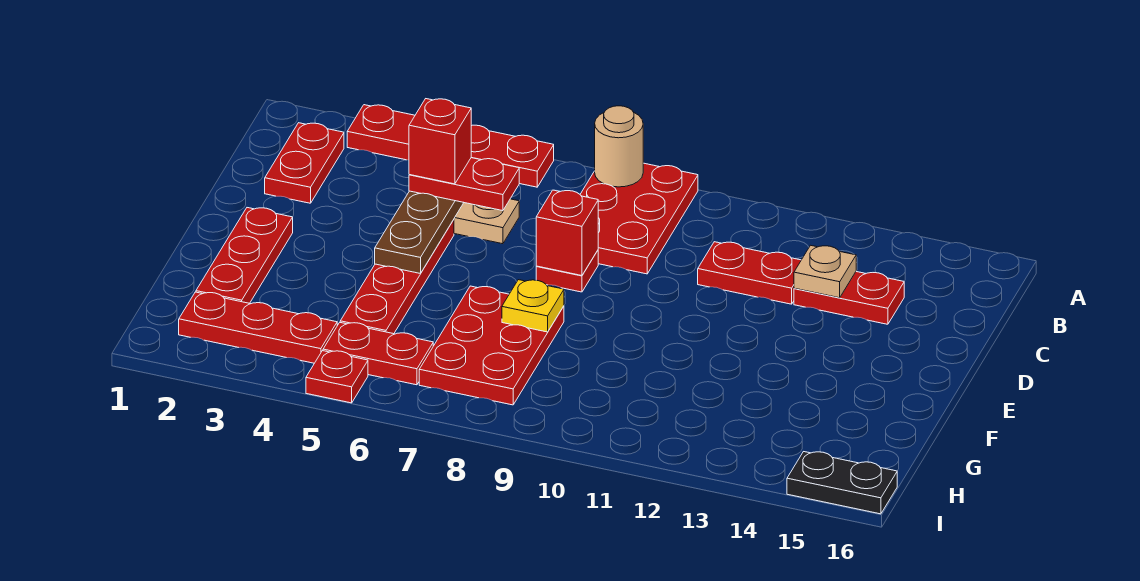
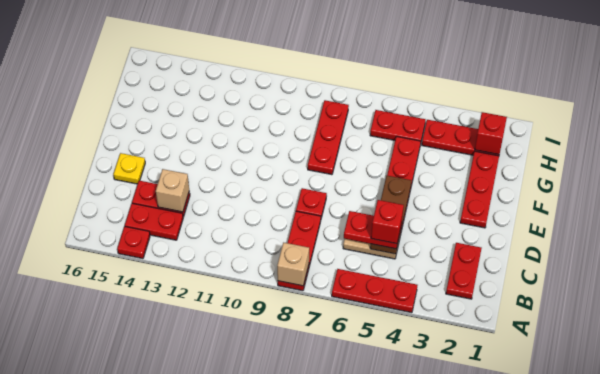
red 1x4 plate [347,105,554,187] -> red 1x3 plate [332,269,417,313]
red 2x3 plate [580,163,698,274] -> red 1x3 plate [278,211,321,291]
tan 1x1 round brick [595,106,643,187] -> tan 1x1 brick [277,243,309,286]
red 1x2 plate [698,242,801,304] -> red 1x2 plate moved to [125,203,183,240]
tan 1x1 plate [794,245,856,298] -> tan 1x1 brick [156,169,189,212]
red 1x1 brick [536,190,598,276] -> red 1x1 brick moved to [475,112,507,155]
red 2x3 plate [419,286,564,405] -> red 1x3 plate [308,100,349,175]
yellow 1x1 plate [502,280,564,332] -> yellow 1x1 plate moved to [113,153,145,184]
red 1x1 plate [306,351,368,403] -> red 1x1 plate moved to [117,226,150,259]
black 1x2 plate [787,452,897,514] -> none

